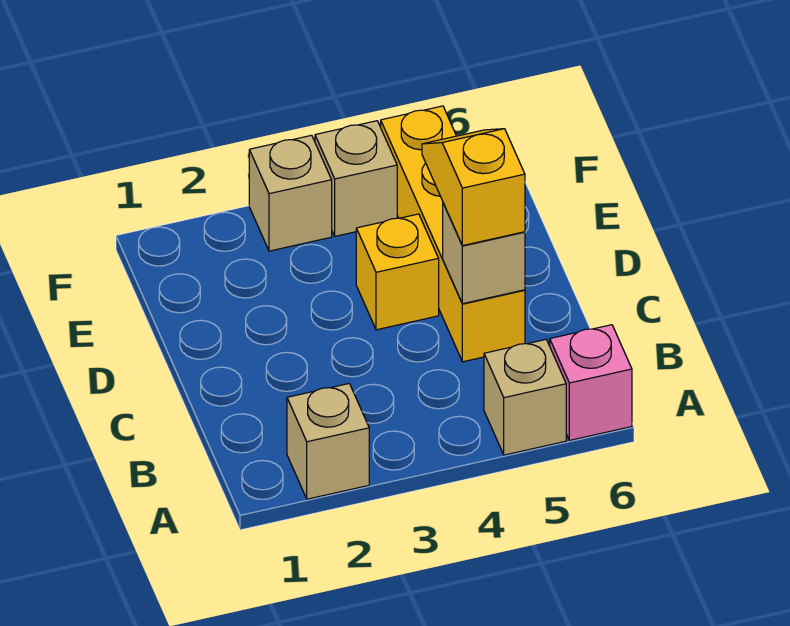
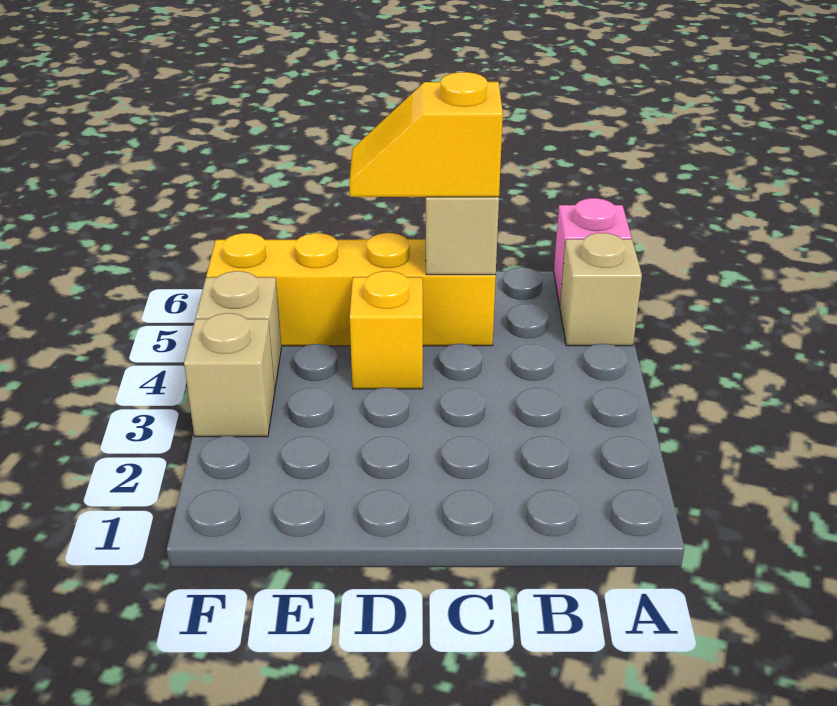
tan 1x1 brick [287,384,369,499] -> none

